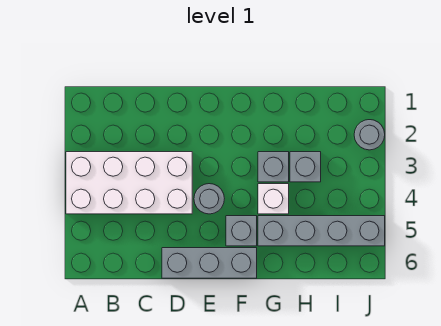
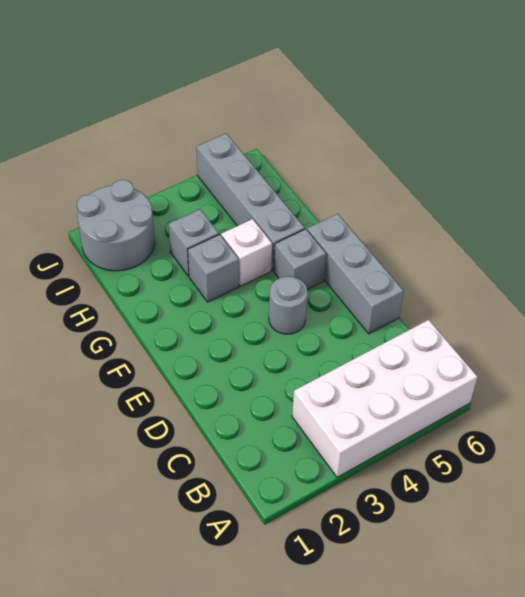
white 2x4 brick [66,152,192,214] -> white 2x4 brick turned to [292,320,478,477]
grey 1x1 round brick [354,120,385,150] -> grey 2x2 round brick [77,180,155,271]

